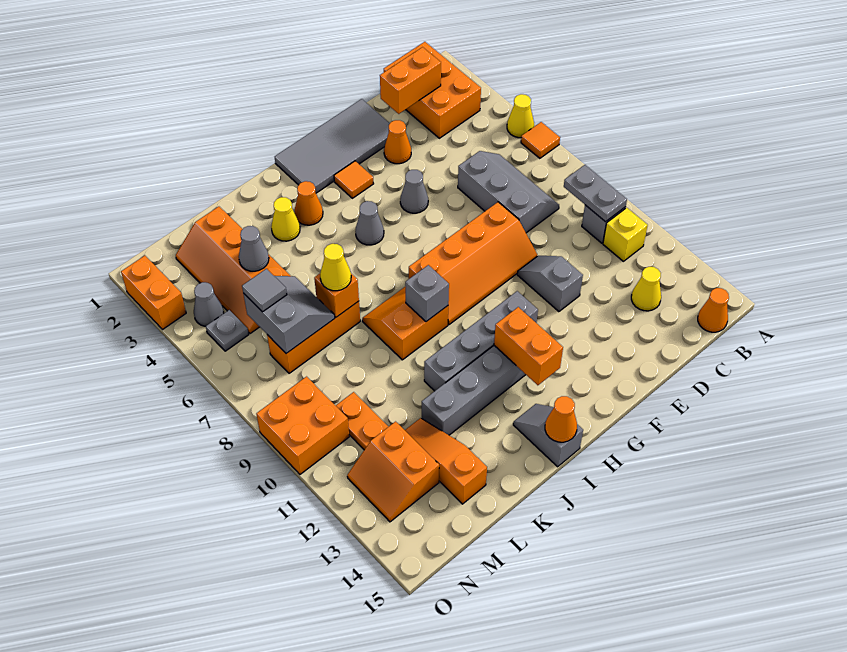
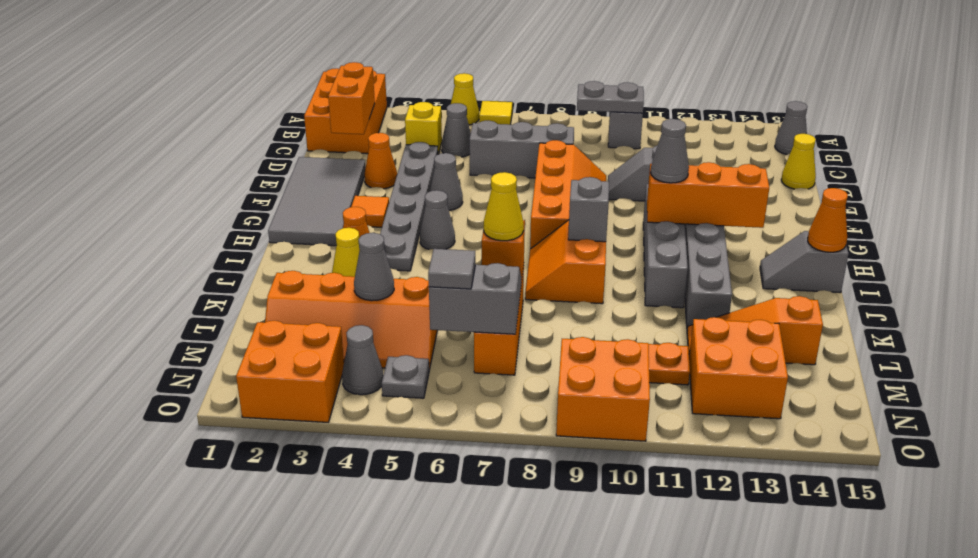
orange 1x1 tile [521,122,560,158] -> yellow 1x1 tile [479,101,512,125]
orange 2x3 brick [384,42,481,138] -> orange 2x3 brick turned to [304,68,387,154]
yellow 1x1 brick [603,208,648,261] -> yellow 1x1 brick moved to [405,102,442,154]
orange 1x1 cone [698,288,729,332] -> grey 1x1 cone [775,101,807,154]
none -> grey 1x1 cone [442,103,471,157]
yellow 1x1 cone [631,267,661,311] -> yellow 1x1 cone moved to [781,134,816,189]
none -> grey 1x6 plate [380,142,438,271]
none -> grey 1x1 cone [651,119,689,183]
orange 1x2 brick [494,307,563,385] -> orange 1x3 brick [647,162,769,228]
orange 2x2 slope [347,422,439,522] -> orange 2x2 brick [689,317,788,419]
orange 1x2 brick [121,256,186,330] -> orange 2x2 brick [236,321,344,422]

